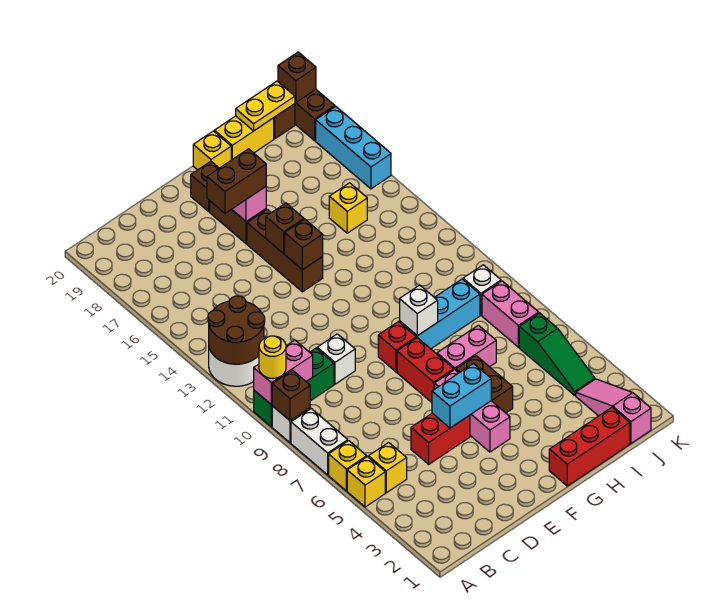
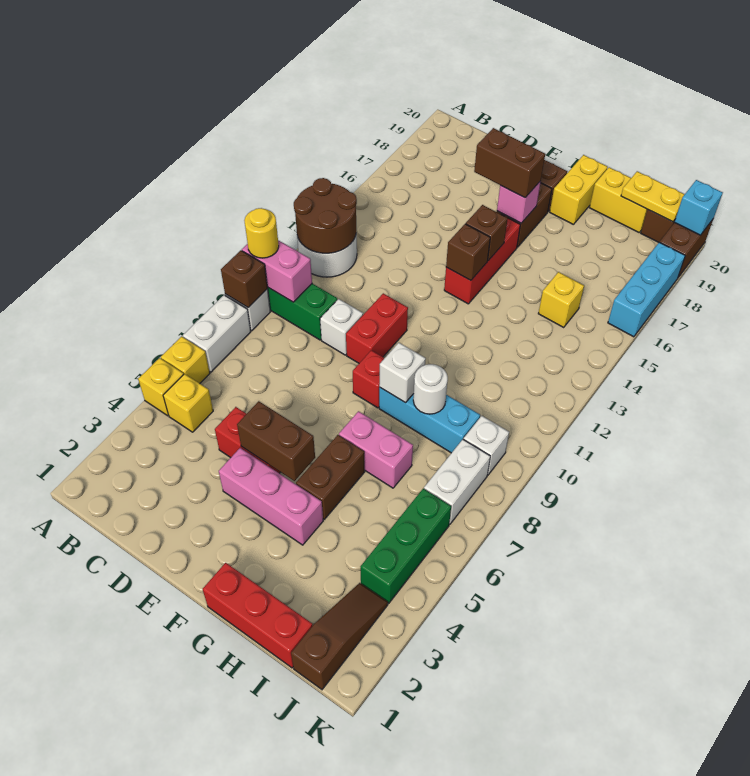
cyan 1x2 brick [432,364,491,428] -> brown 1x2 brick [237,401,315,481]
pink 1x3 brick [435,370,510,452] -> pink 1x3 brick turned to [219,448,323,545]
red 1x2 brick [397,338,454,402] -> red 1x2 brick moved to [346,293,408,363]
brown 1x3 brick [247,209,323,292] -> red 1x3 brick [444,218,520,304]
yellow 1x1 brick [193,131,231,170] -> yellow 1x2 brick [550,155,607,225]
none -> white 1x1 round brick [413,364,448,414]
pink 1x3 slope [576,379,651,443] -> brown 1x3 slope [291,583,388,689]
green 1x3 slope [519,313,595,395] -> green 1x3 brick [361,489,451,603]
pink 1x2 brick [482,281,539,347] -> white 1x2 brick [424,439,490,524]
brown 1x1 brick [278,52,316,102] -> cyan 1x1 brick [675,180,723,235]

